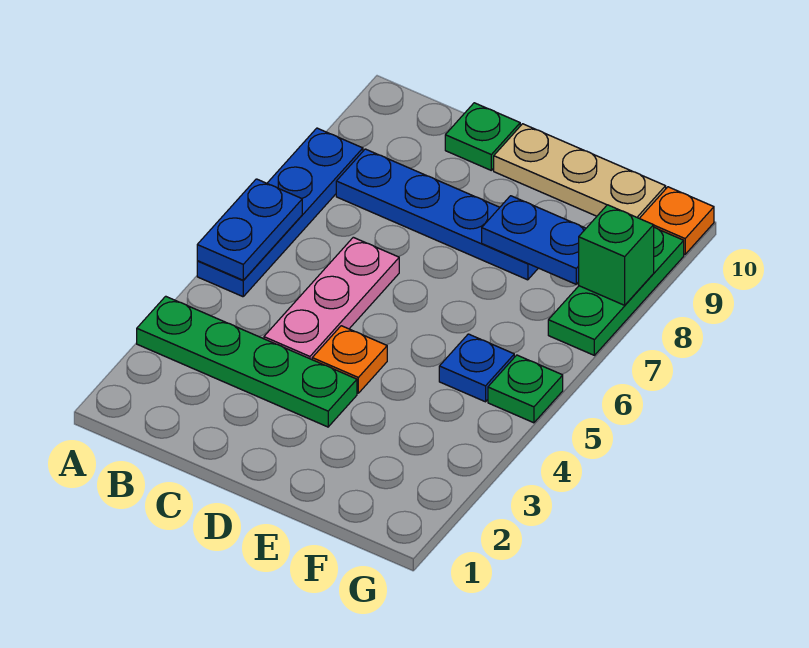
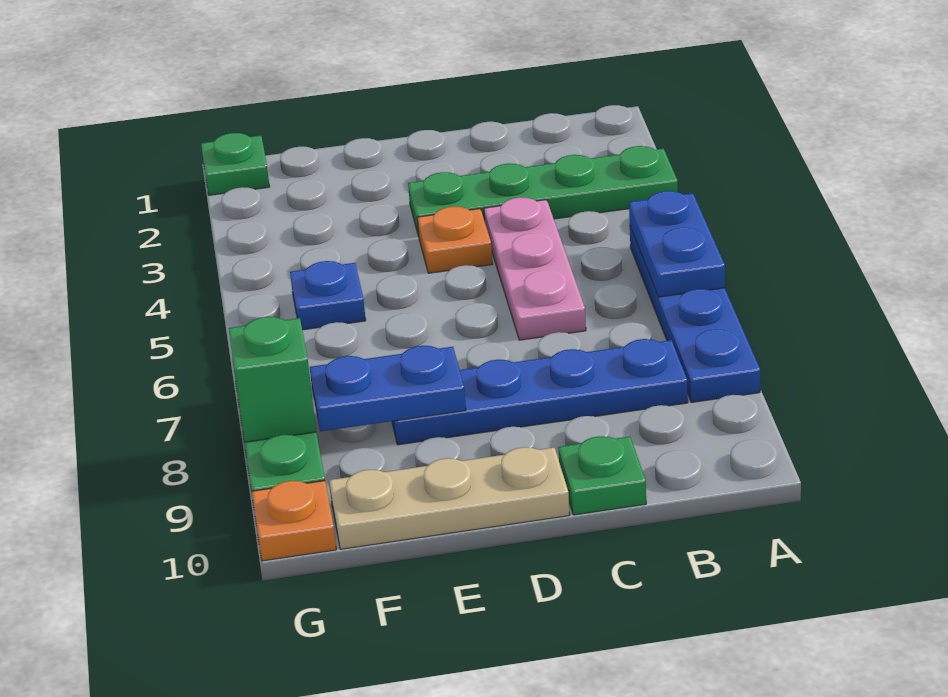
green 1x1 plate [488,355,563,423] -> green 1x1 plate moved to [201,133,270,195]

